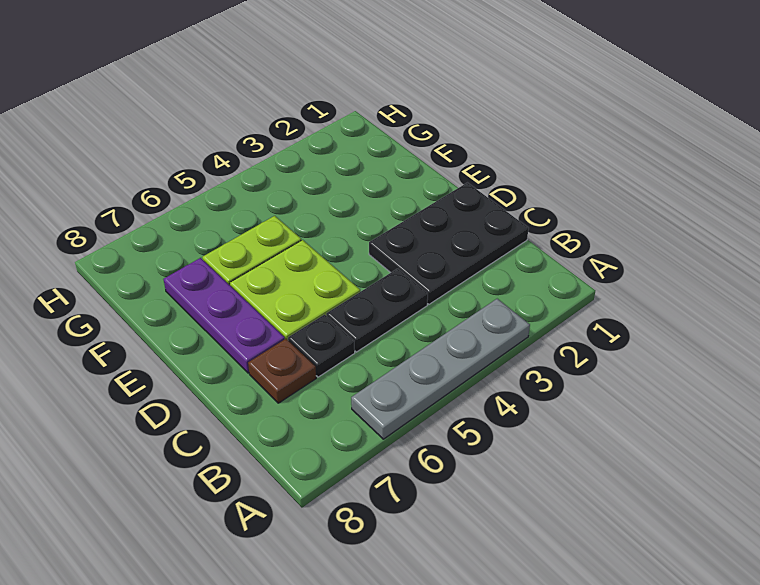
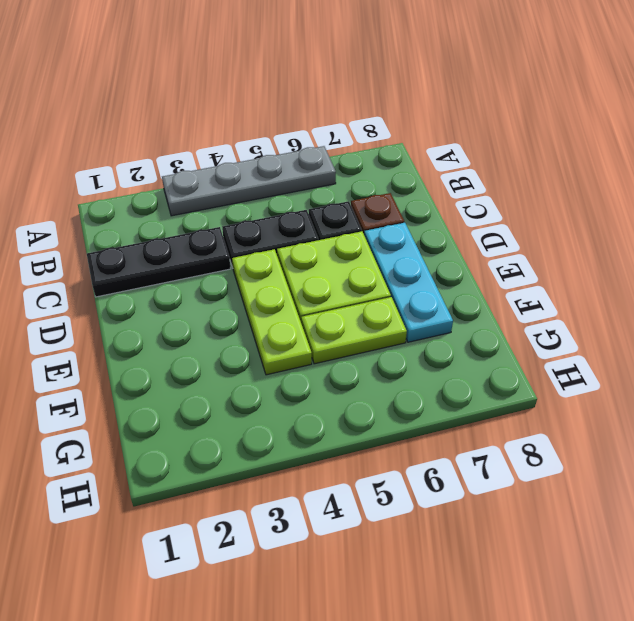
black 2x3 plate [369,183,529,304] -> black 1x3 plate [87,227,231,297]
none -> lime 1x3 plate [232,249,312,375]
purple 1x3 plate [163,258,285,373] -> cyan 1x3 plate [364,223,453,342]

